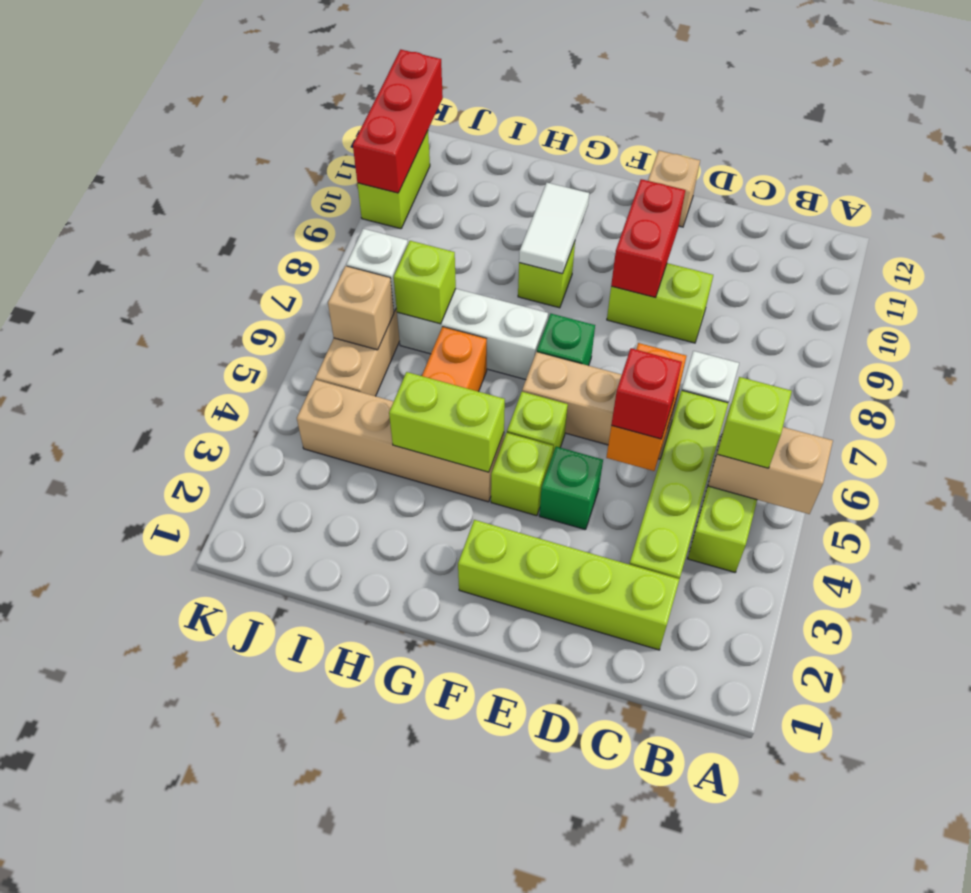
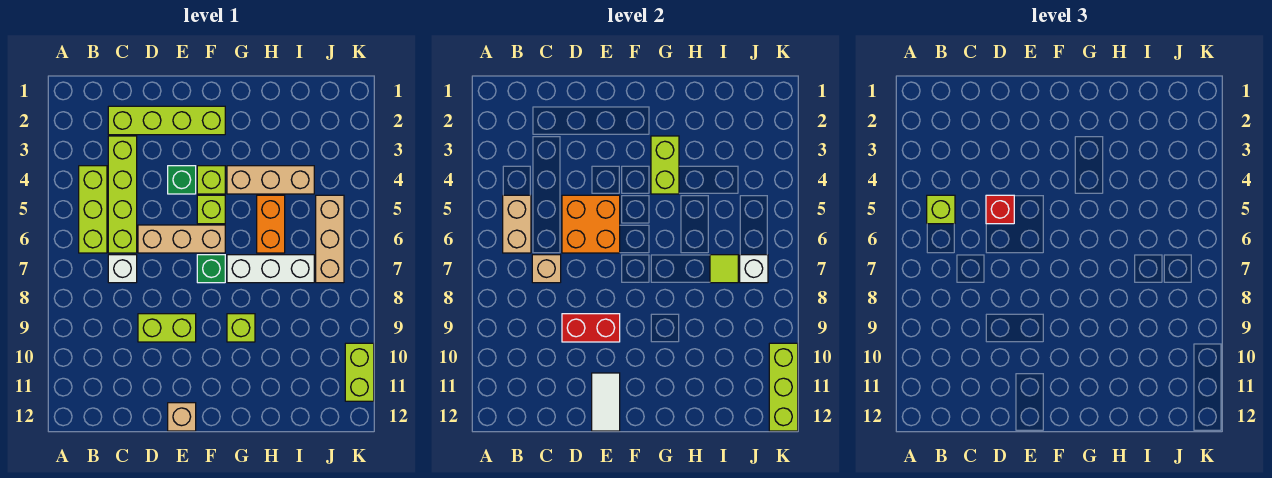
tan 1x2 brick [708,427,833,514] -> tan 1x2 brick turned to [503,195,531,253]
orange 1x2 brick [606,343,686,471] -> orange 2x2 brick [562,195,620,253]
red 1x2 brick [611,179,685,297] -> red 1x2 brick turned to [562,314,620,342]
tan 1x4 brick [297,380,504,502] -> tan 1x3 brick [227,166,314,194]
lime 1x2 brick [389,372,505,472] -> lime 1x2 brick turned to [651,136,679,194]
white 1x2 tile [519,183,589,274] -> white 1x2 tile moved to [592,373,620,431]
lime 1x1 brick [394,241,456,324] -> lime 1x1 tile [710,255,738,283]
tan 1x1 brick [328,266,394,350] -> tan 1x1 brick moved to [532,255,561,283]
red 1x3 brick [353,50,443,193] -> lime 1x3 brick [769,343,798,431]

